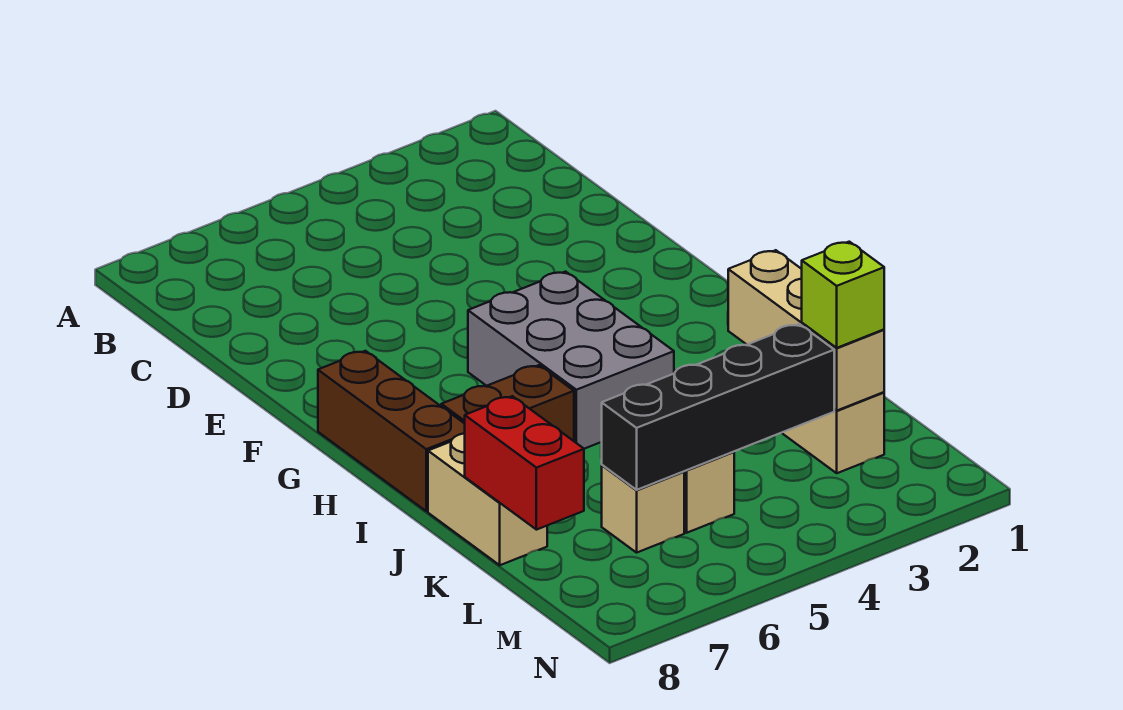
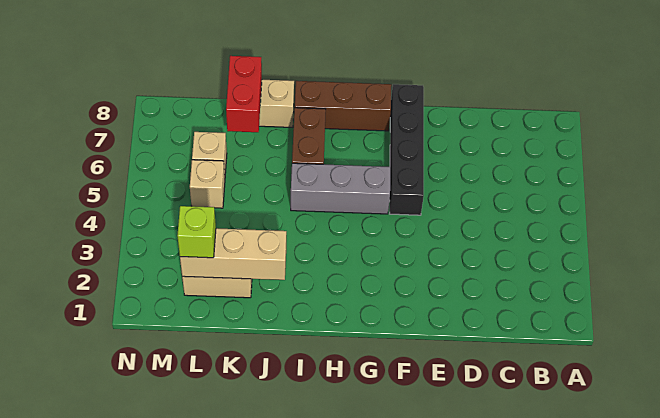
grey 2x3 brick [468,272,674,449] -> grey 1x3 brick [291,163,390,214]
red 1x2 brick [465,396,584,530] -> red 1x2 brick turned to [226,56,262,132]
black 1x4 brick [602,324,834,490] -> black 1x4 brick moved to [390,84,424,215]

